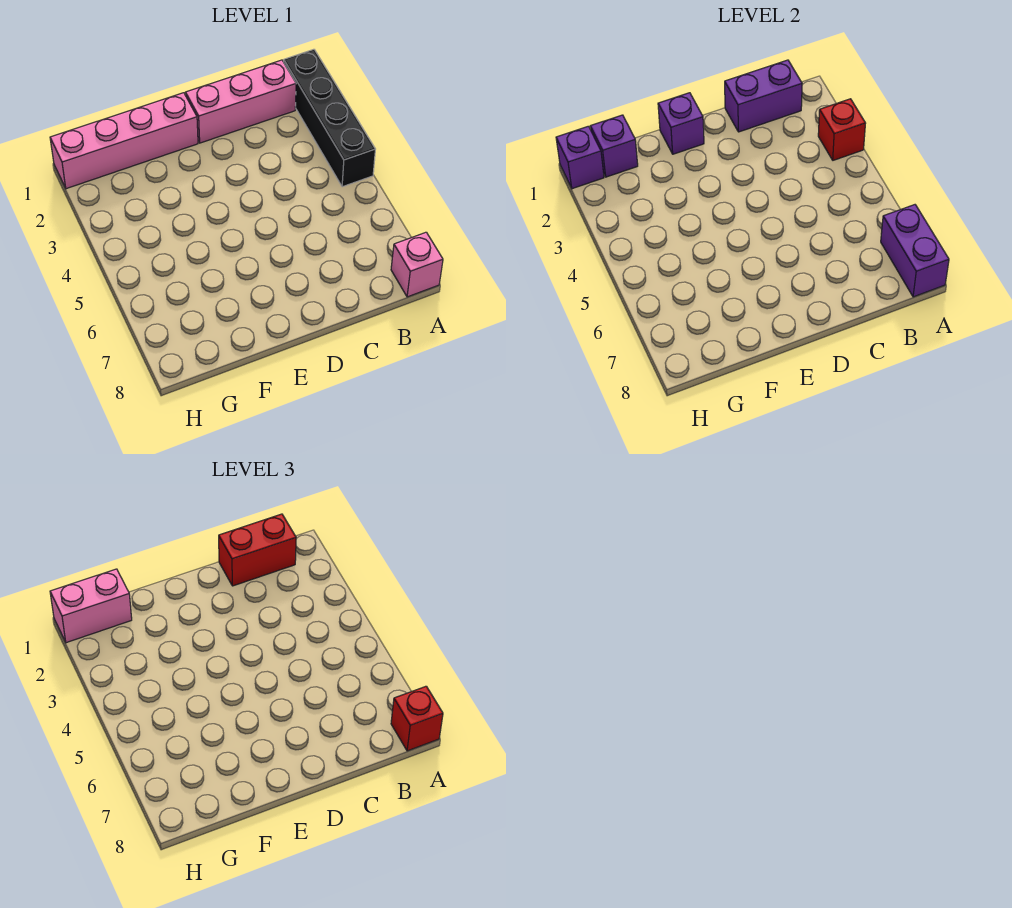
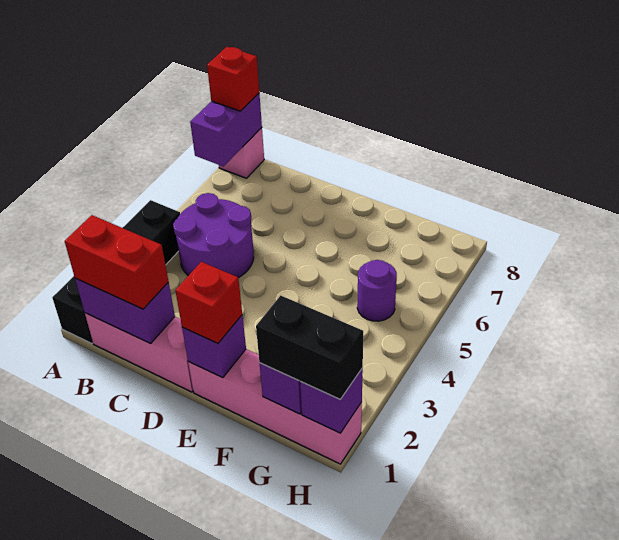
red 1x1 brick [818,99,866,160] -> red 1x1 brick moved to [175,262,242,343]
none -> purple 2x2 round brick [173,193,254,278]
pink 1x2 brick [50,569,132,643] -> black 1x2 brick [256,296,363,399]
none -> purple 1x1 round brick [357,260,397,321]

